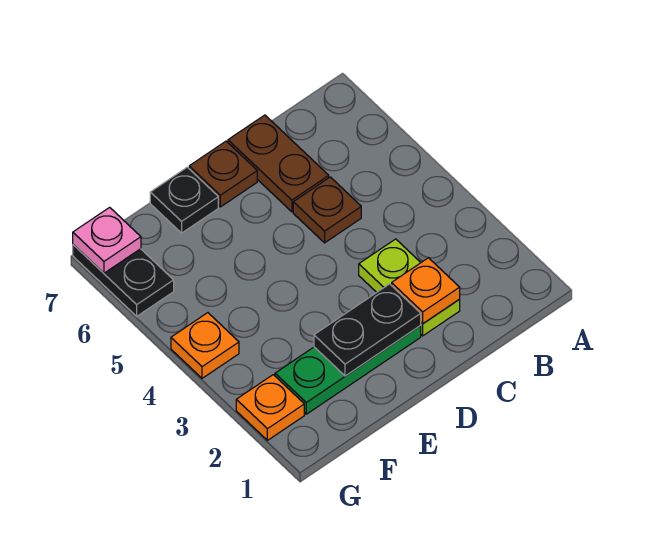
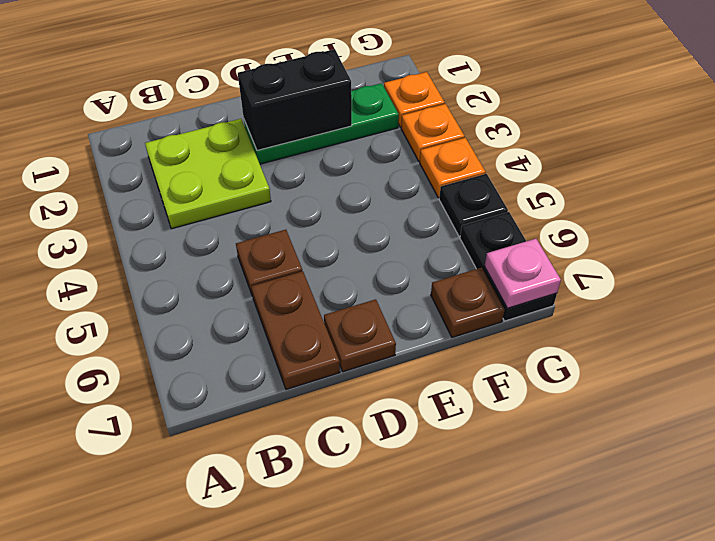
lime 1x2 plate [359,239,460,336] -> lime 2x2 plate [145,119,271,229]
orange 1x1 plate [392,258,460,324] -> orange 1x1 plate moved to [401,104,465,161]
black 1x2 plate [314,284,421,376] -> black 1x2 brick [238,49,352,150]
black 1x1 plate [150,167,218,233] -> black 1x1 plate moved to [439,174,508,236]
none -> brown 1x1 plate [431,268,505,337]

